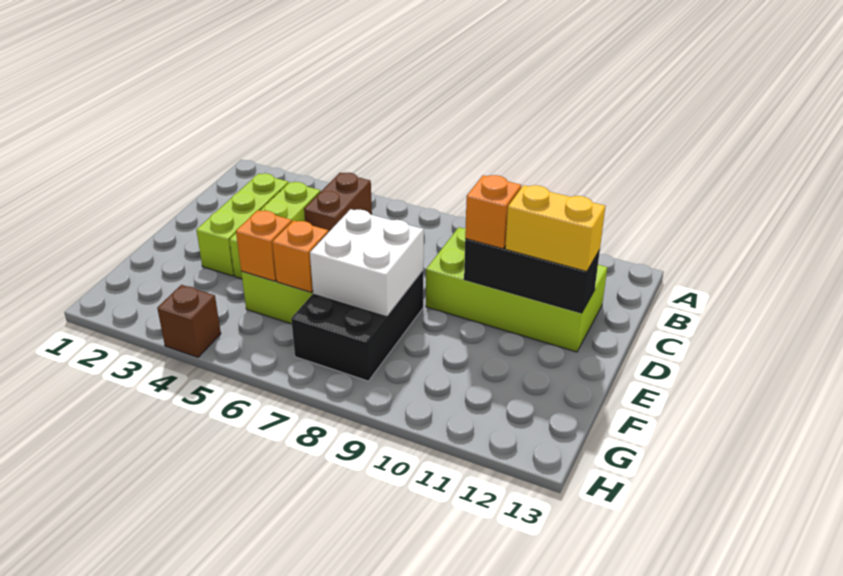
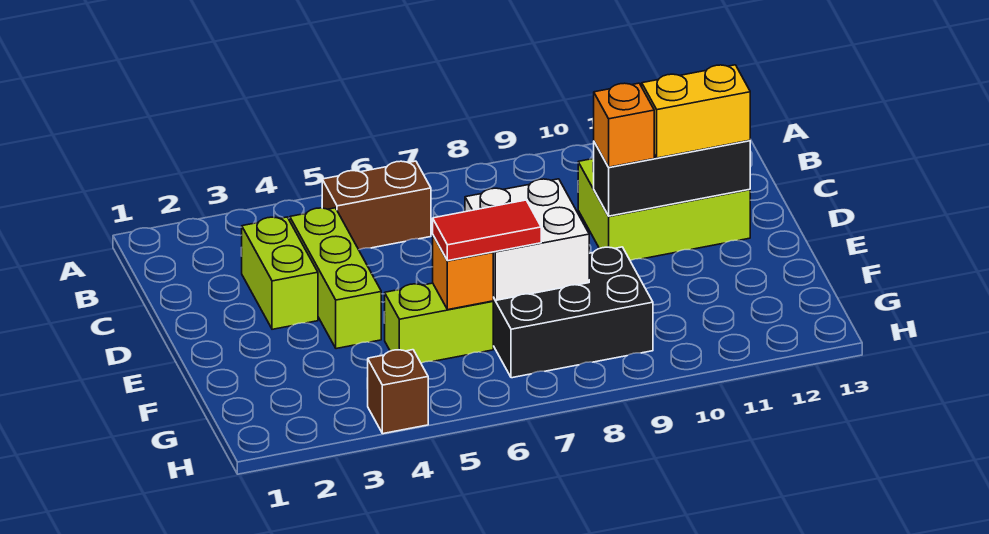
brown 1x2 brick [304,173,372,232] -> brown 1x2 brick turned to [322,161,431,250]
lime 1x3 brick [196,173,288,276] -> lime 1x2 brick [242,217,318,329]
lime 2x4 brick [426,227,607,352] -> lime 2x3 brick [578,159,750,260]
black 2x3 brick [291,271,423,381] -> black 2x3 brick turned to [493,247,653,378]
orange 1x1 brick [236,210,292,281] -> none
none -> red 1x2 tile [433,200,541,261]

